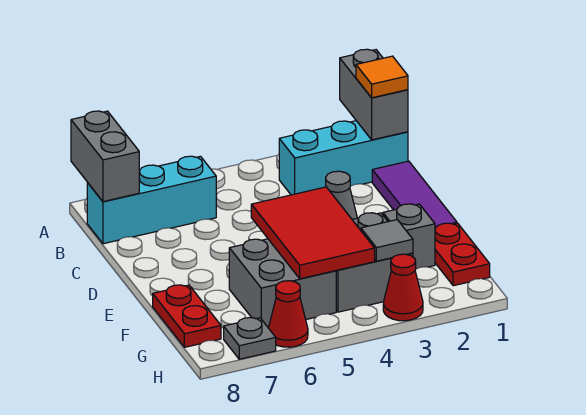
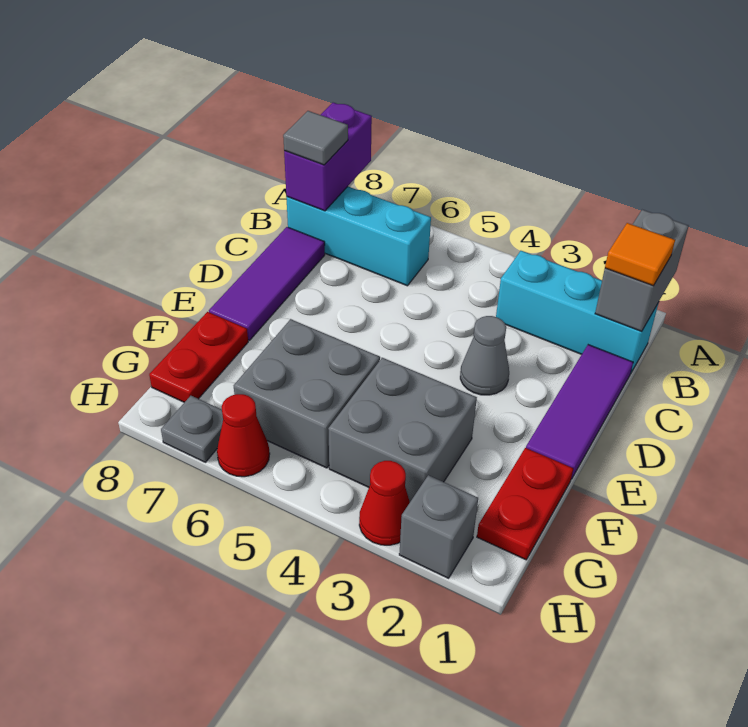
grey 1x2 brick [71,111,139,202] -> purple 1x2 brick [284,103,372,211]
none -> purple 1x3 tile [209,227,325,340]
red 2x3 tile [251,187,375,279] -> none
grey 1x1 brick [383,204,435,269] -> grey 1x1 brick moved to [399,475,478,578]
grey 1x1 tile [361,220,413,261] -> grey 1x1 tile moved to [283,111,348,165]

